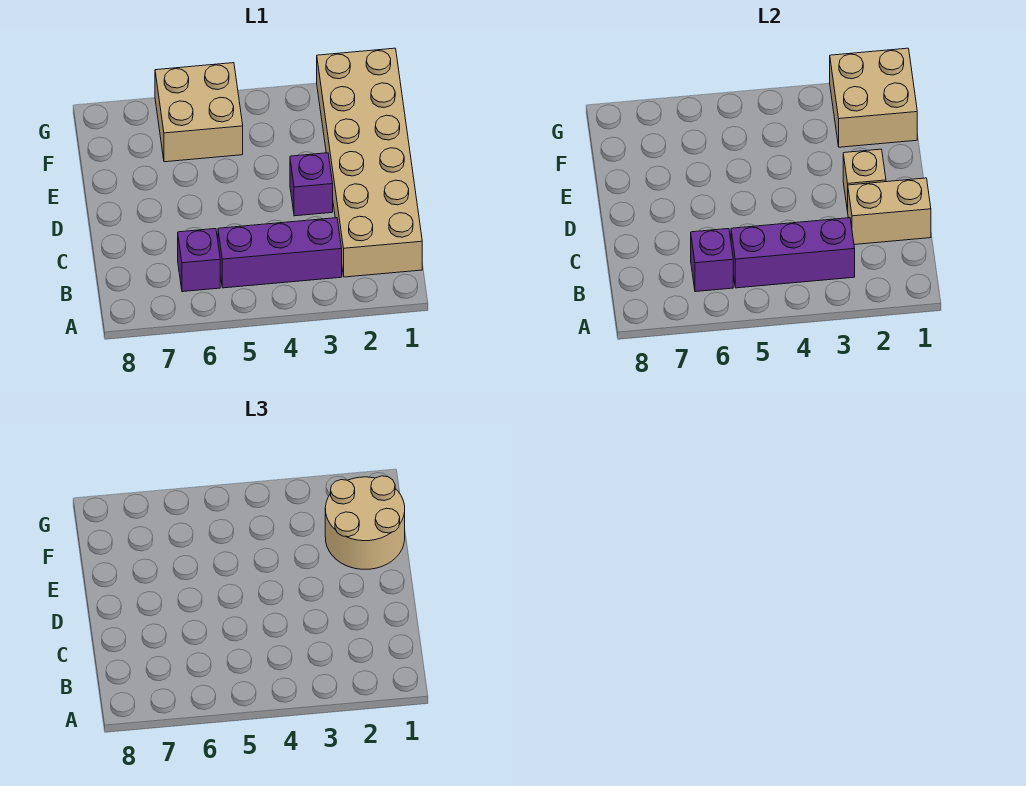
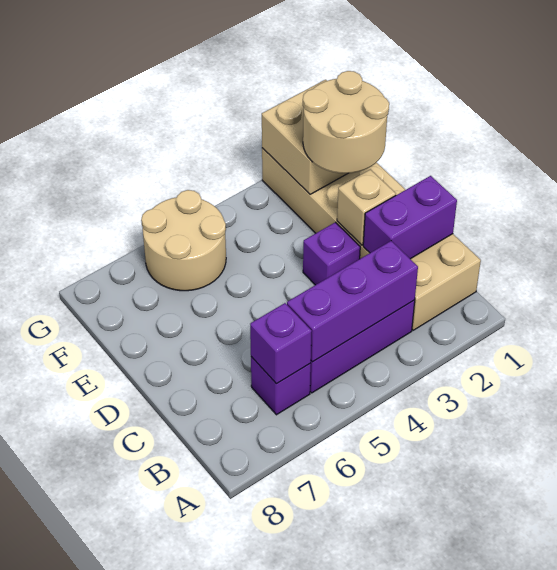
tan 1x2 brick [848,178,931,245] -> purple 1x2 brick [363,176,457,259]
tan 2x2 brick [155,63,243,162] -> tan 2x2 round brick [141,190,226,291]

